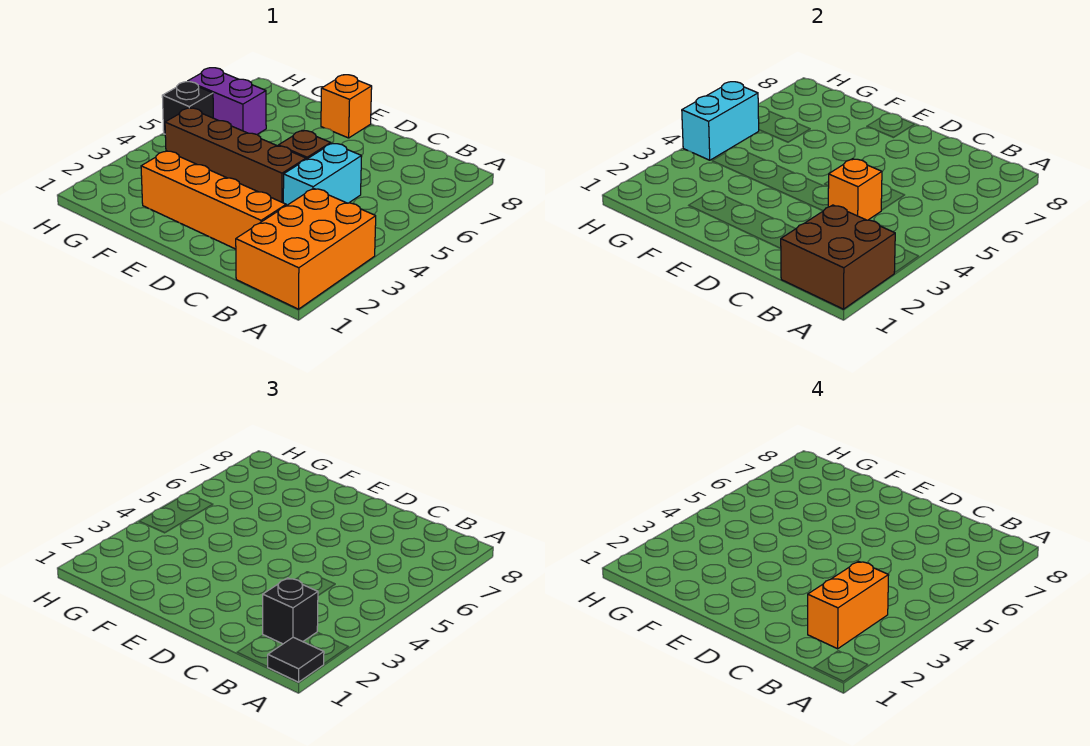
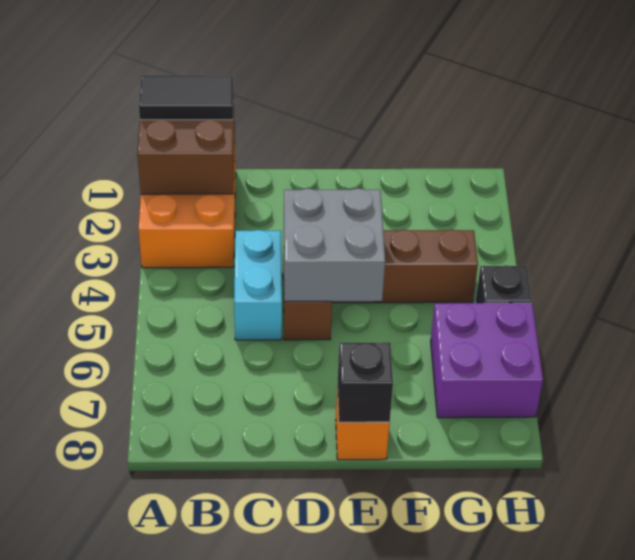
black 1x1 tile [268,637,324,682] -> black 1x2 tile [139,75,234,120]
black 1x1 brick [263,578,318,644] -> black 1x1 brick moved to [338,342,393,422]
orange 1x2 brick [808,561,889,649] -> none
orange 1x4 brick [141,151,286,249] -> none
orange 1x1 brick [828,159,882,220] -> none
none -> grey 2x2 brick [284,188,385,301]
purple 1x2 brick [188,68,266,134] -> purple 2x2 brick [431,303,543,418]
cyan 1x2 brick [682,82,759,160] -> none

